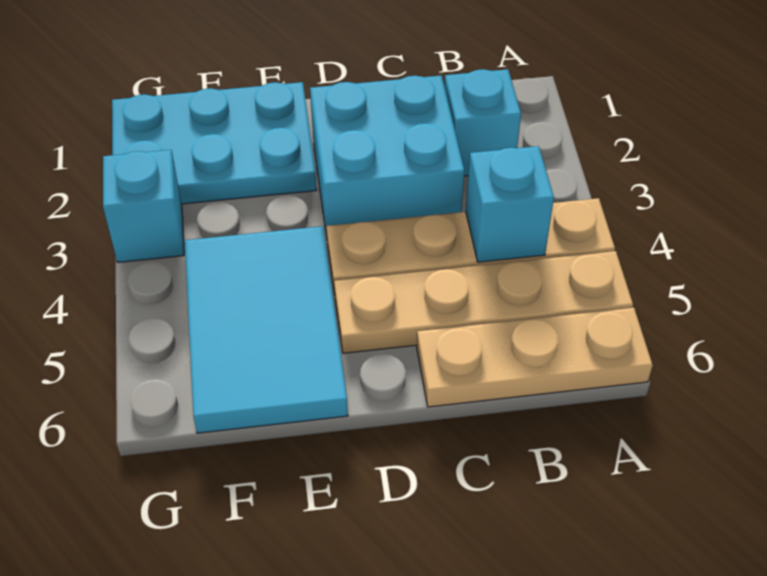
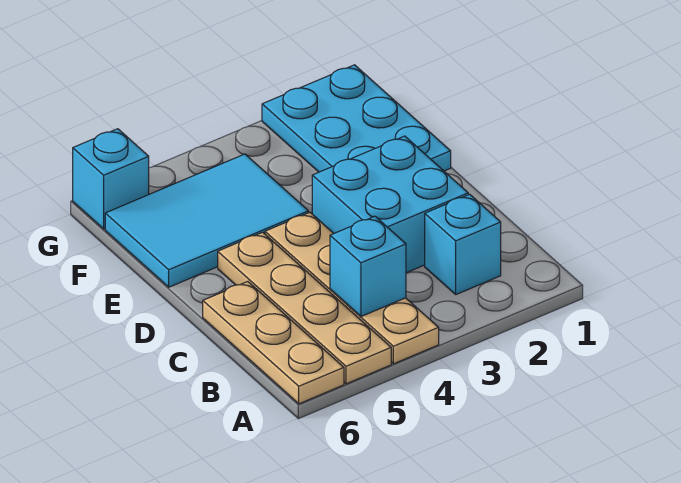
cyan 1x1 brick [103,150,184,262] -> cyan 1x1 brick moved to [73,129,149,229]

